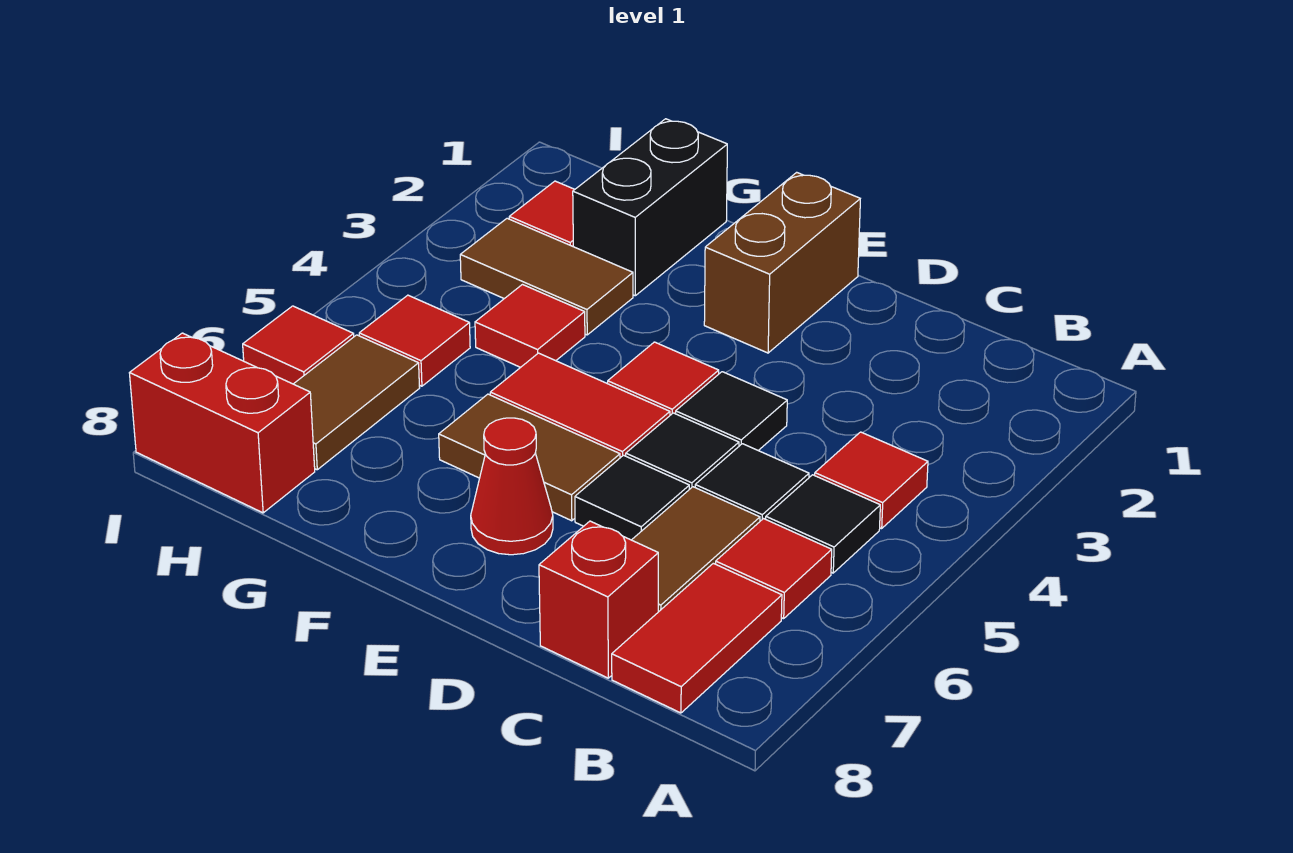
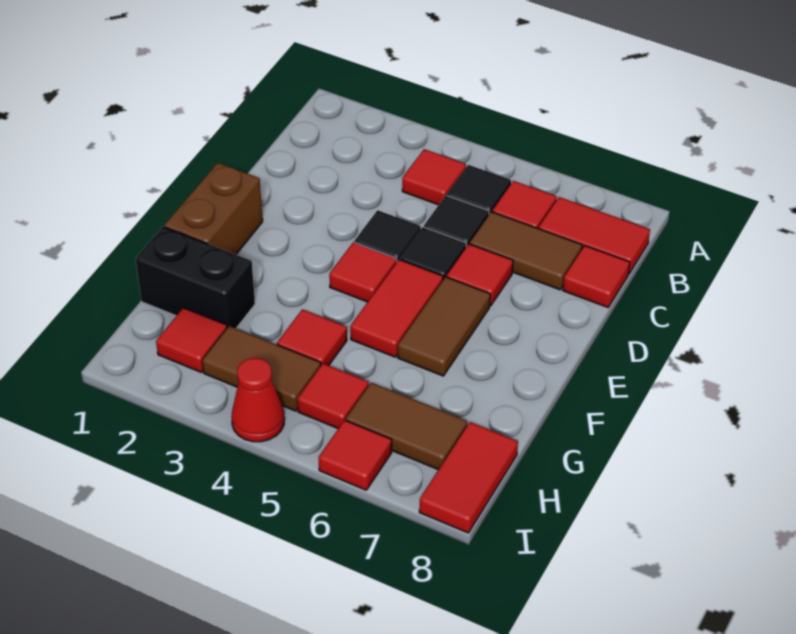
red 1x1 brick [539,521,658,678] -> red 1x1 tile [563,246,630,307]
black 1x1 tile [575,455,689,540] -> red 1x1 tile [447,244,513,306]
brown 1x2 brick [704,172,860,353] -> brown 1x2 brick turned to [164,163,263,255]
red 1x1 cone [471,418,553,555] -> red 1x1 cone moved to [231,358,285,442]
brown 1x2 tile [460,218,633,335] -> brown 1x2 tile turned to [202,326,321,411]
red 1x2 brick [130,333,315,513] -> red 1x2 tile [419,422,518,533]

